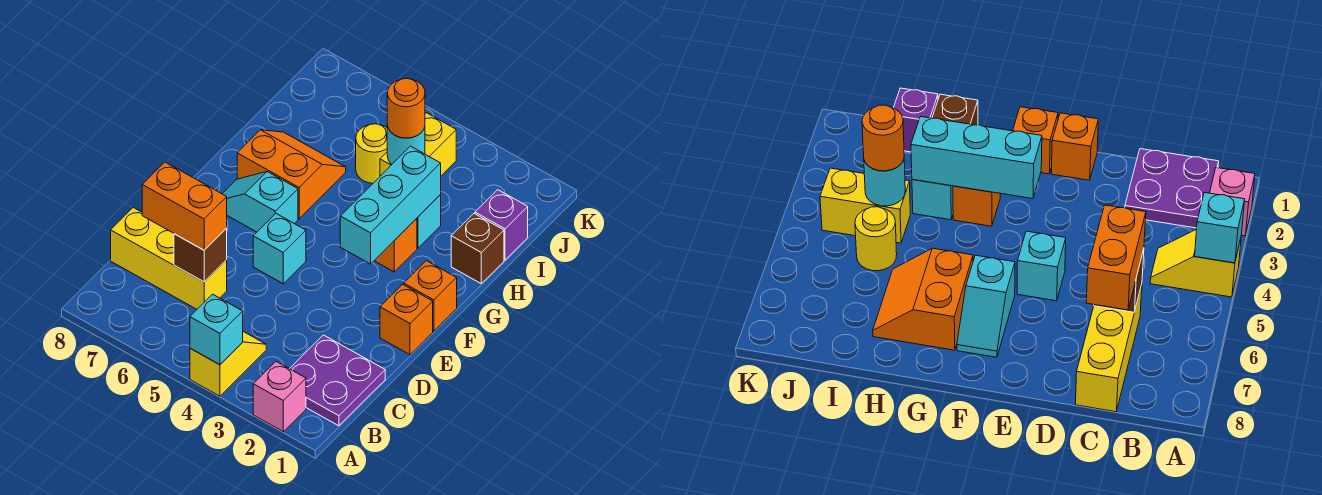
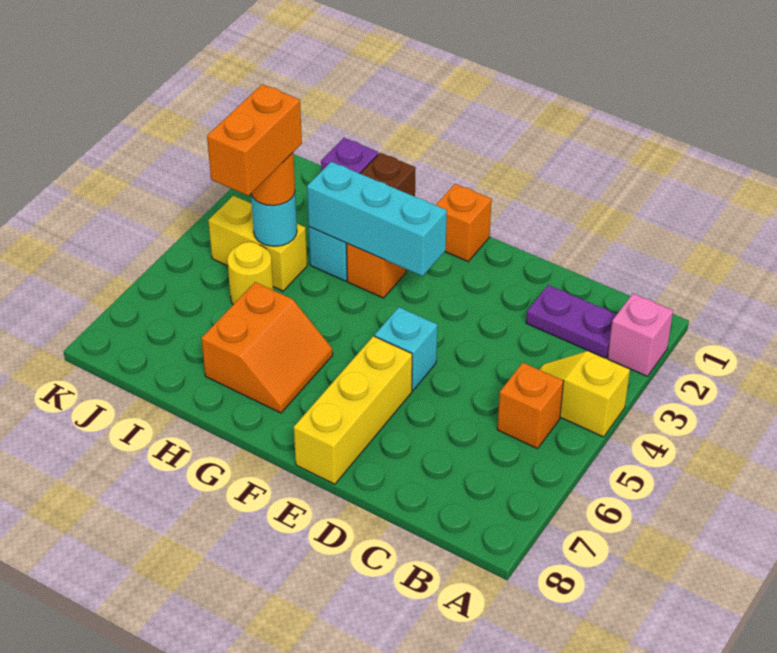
cyan 1x1 brick [190,294,243,365] -> none
purple 2x2 plate [290,335,385,426] -> purple 1x2 plate [526,285,617,358]
yellow 1x3 brick [111,208,227,309] -> yellow 1x3 brick moved to [294,336,412,484]
brown 1x1 brick [174,228,227,282] -> none
orange 1x2 brick [142,162,227,250] -> orange 1x2 brick moved to [207,84,302,196]
orange 1x1 brick [380,284,433,355] -> orange 1x1 brick moved to [497,363,564,449]
cyan 1x2 slope [222,172,298,232] -> none
orange 2x2 slope [237,130,346,219] -> orange 2x2 slope turned to [201,282,333,413]

